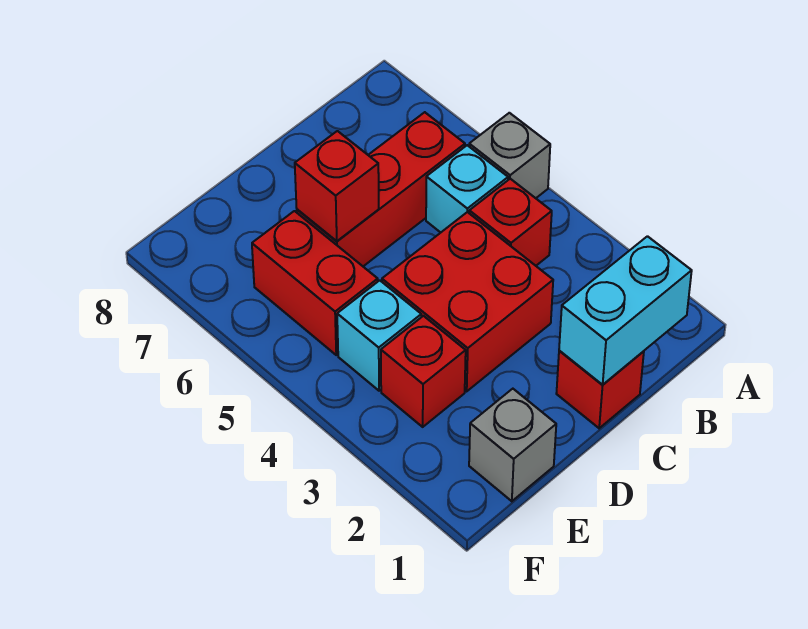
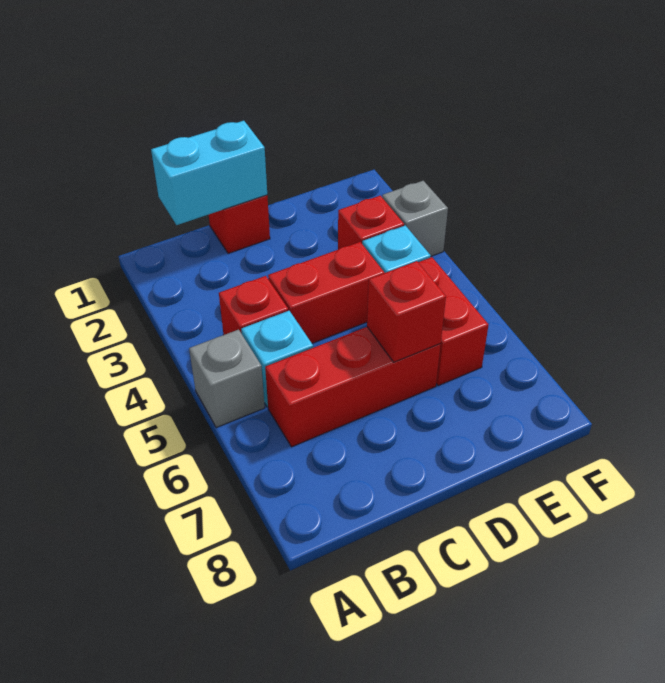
red 2x2 brick [382,212,553,391] -> red 1x2 brick [268,242,385,343]
grey 1x1 brick [469,389,556,501] -> grey 1x1 brick moved to [382,181,448,256]

